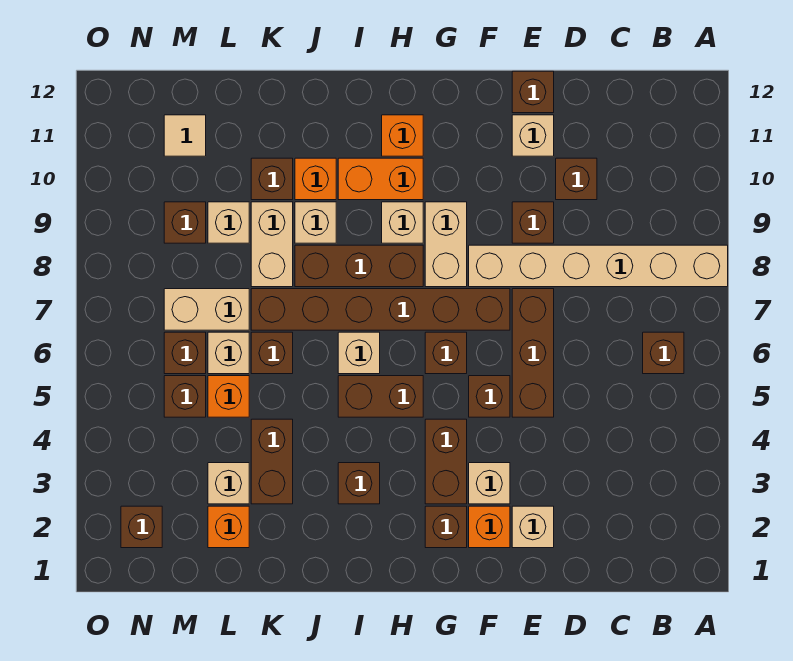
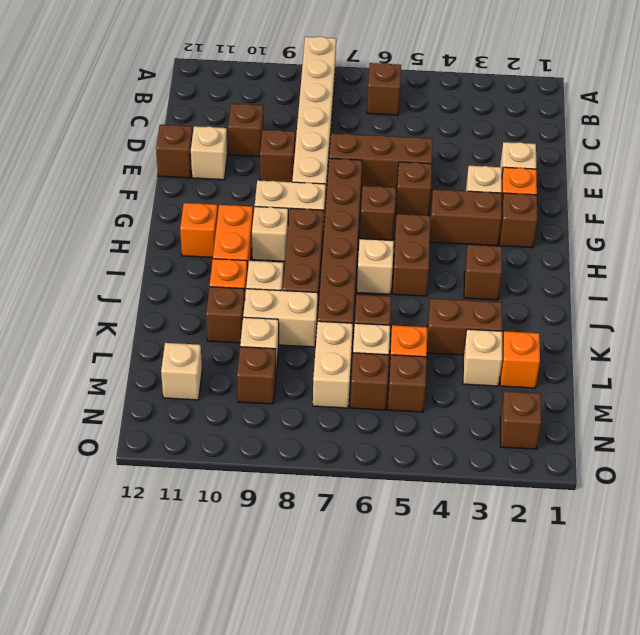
tan 1x1 tile [164,115,206,156] -> tan 1x1 brick [161,343,202,400]

